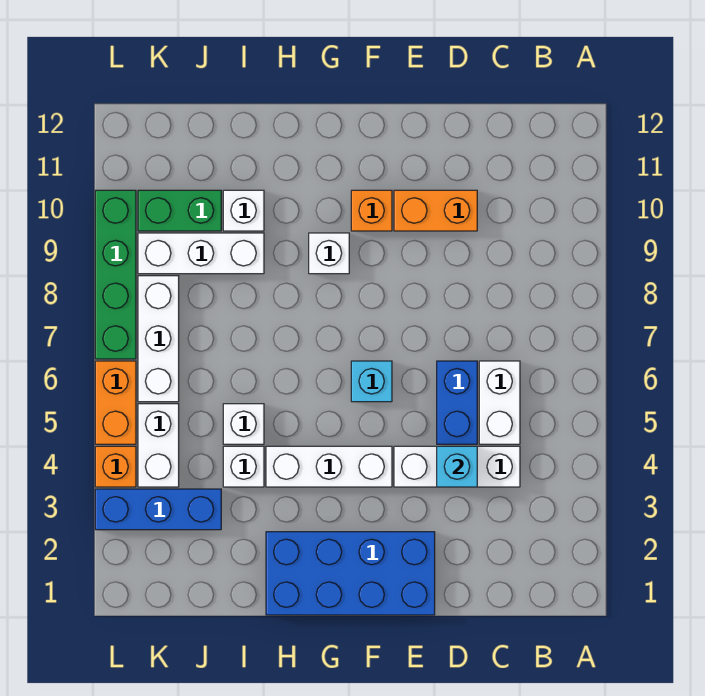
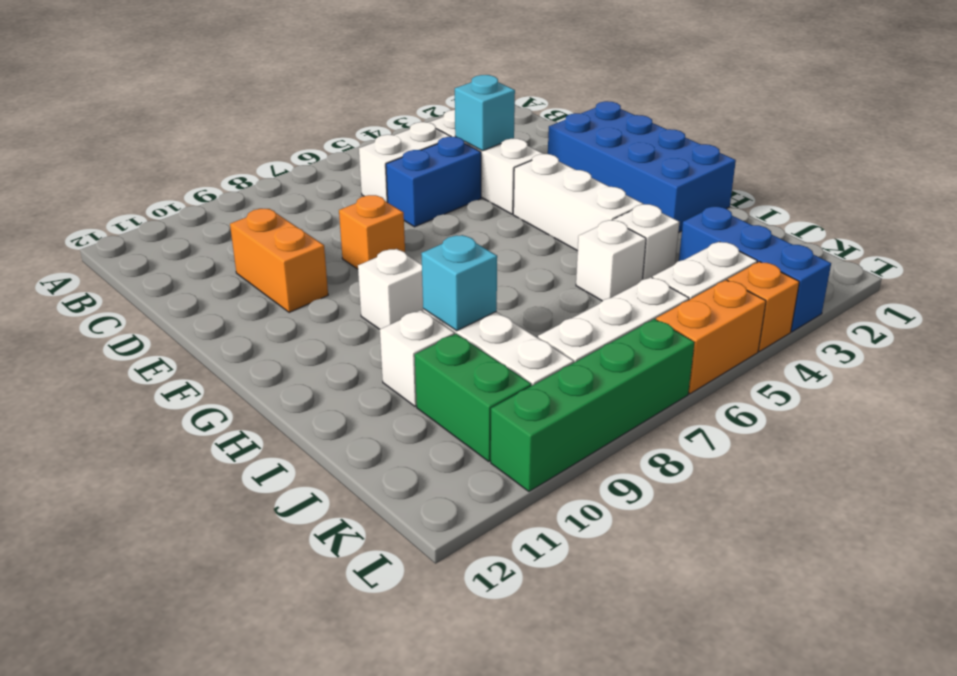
cyan 1x1 brick [351,361,392,402] -> cyan 1x1 brick moved to [421,235,497,331]
orange 1x1 brick [351,190,392,231] -> orange 1x1 brick moved to [339,195,405,269]

